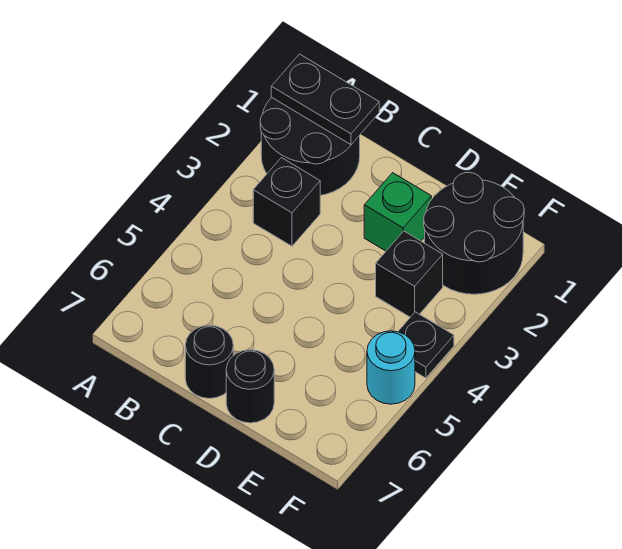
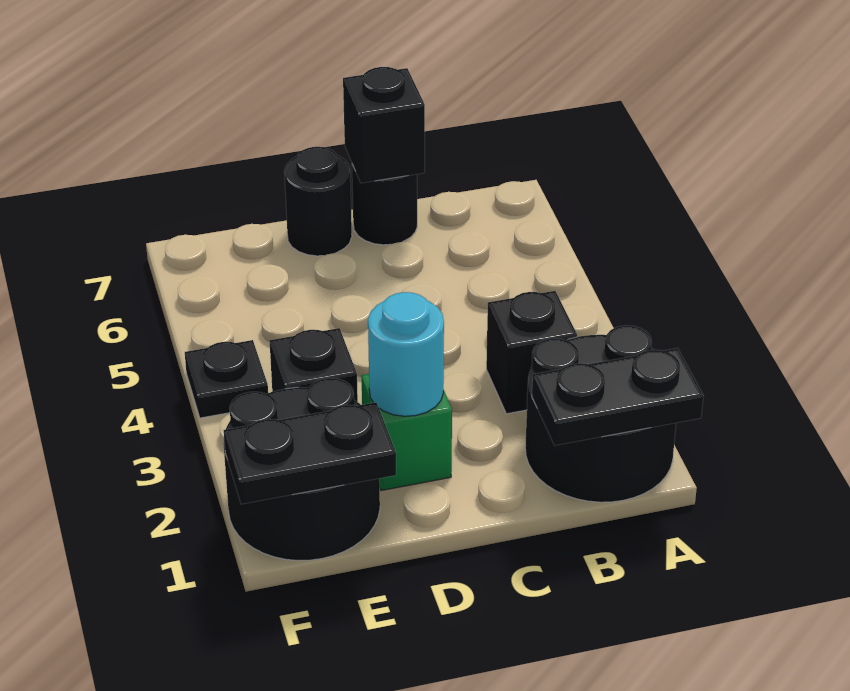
none -> black 1x1 brick [343,67,425,183]
none -> black 1x2 plate [224,402,396,504]
cyan 1x1 round brick [367,331,415,404] -> cyan 1x1 round brick moved to [368,292,444,416]

